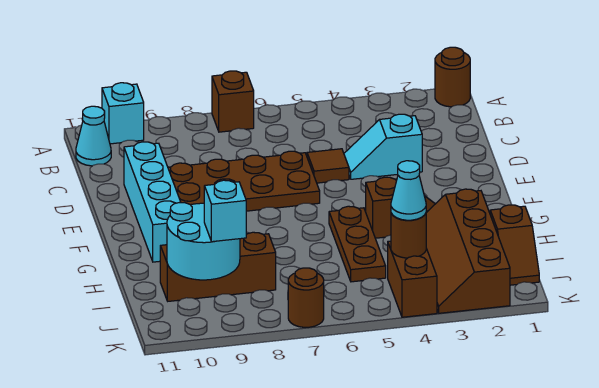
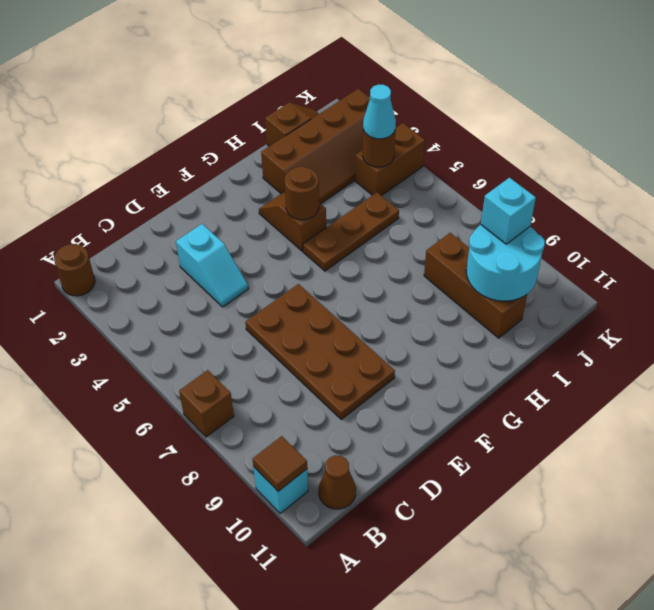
cyan 1x1 cone [76,106,111,166] -> brown 1x1 cone [319,455,356,509]
brown 1x1 tile [307,149,349,183] -> brown 1x1 tile moved to [253,436,307,491]
cyan 1x4 brick [124,142,181,262] -> none
brown 1x1 round brick [288,268,324,327] -> brown 1x1 round brick moved to [285,167,319,220]

